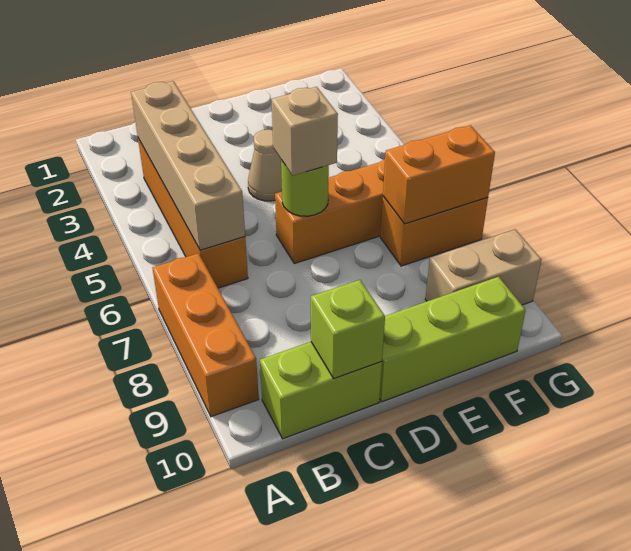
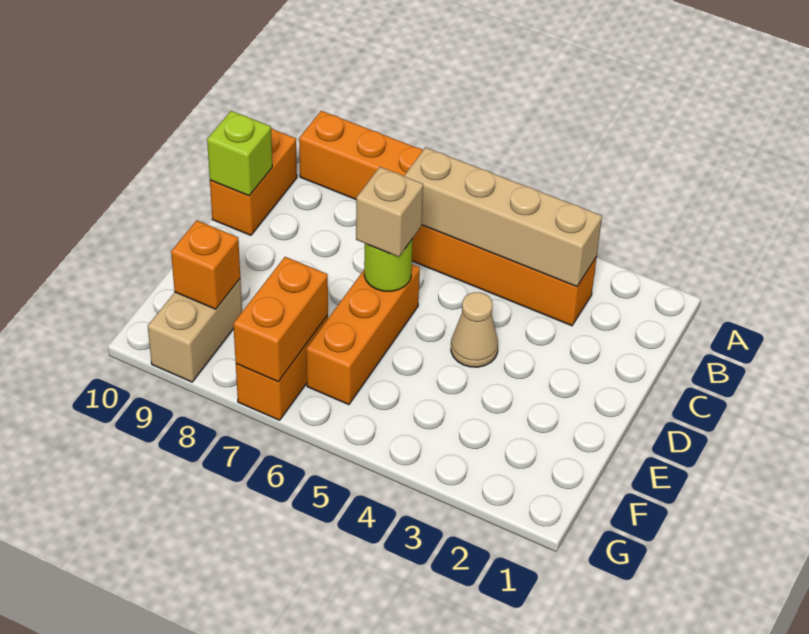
lime 1x2 brick [260,342,382,439] -> orange 1x2 brick [210,128,297,235]
lime 1x3 brick [379,277,526,402] -> none
none -> orange 1x1 brick [171,220,240,309]

